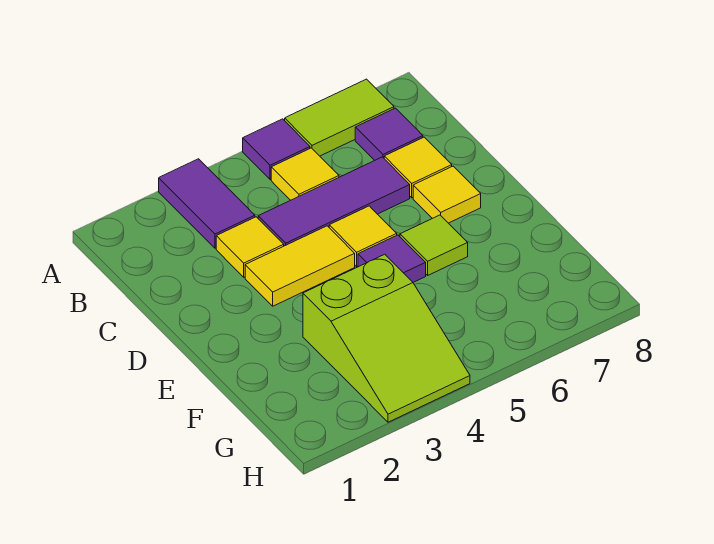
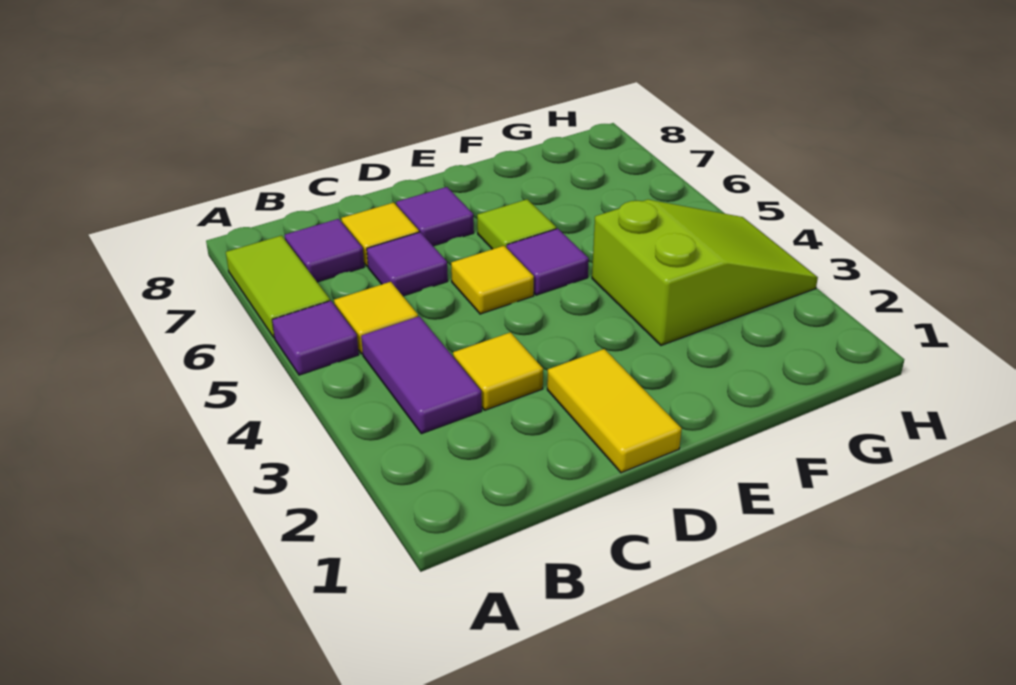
purple 1x2 tile [159,159,255,248] -> purple 1x2 tile turned to [361,316,482,434]
purple 1x3 tile [258,157,410,246] -> purple 1x1 tile [367,232,448,296]
yellow 1x2 tile [245,226,355,306] -> yellow 1x2 tile moved to [547,349,682,473]
yellow 1x1 tile [413,166,481,223] -> purple 1x1 tile [396,187,474,246]

